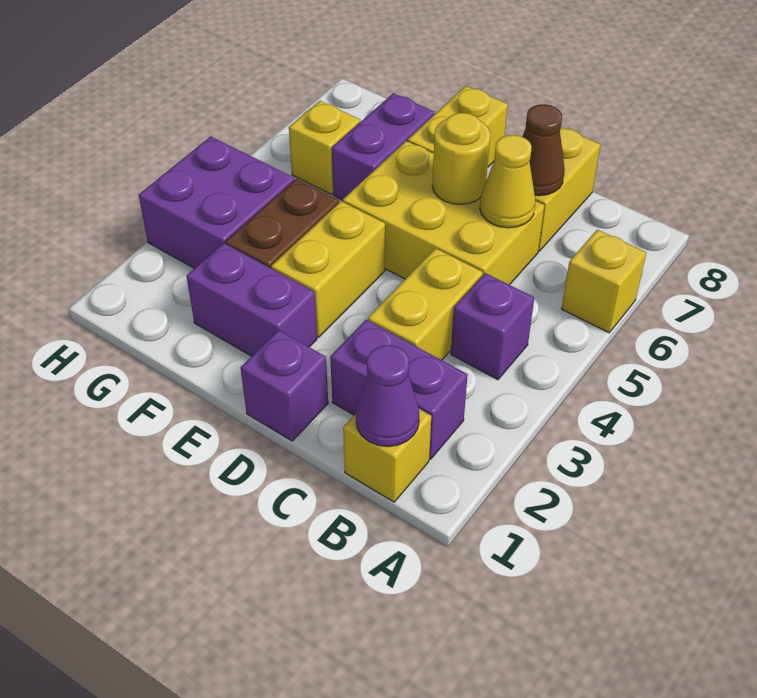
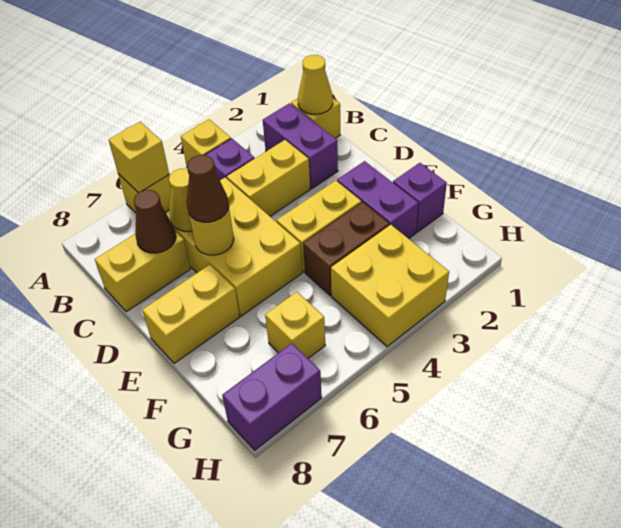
none -> yellow 1x1 brick [181,120,231,166]
none -> yellow 1x1 brick [109,122,169,193]
purple 1x1 cone [356,345,419,447] -> yellow 1x1 cone [298,55,333,114]
purple 1x1 brick [241,330,328,441] -> purple 1x1 brick moved to [393,163,447,232]
none -> brown 1x1 cone [186,155,229,222]
purple 1x2 brick [332,93,434,200] -> purple 1x2 brick moved to [222,343,322,450]
purple 2x2 brick [139,137,294,268] -> yellow 2x2 brick [331,225,449,347]

